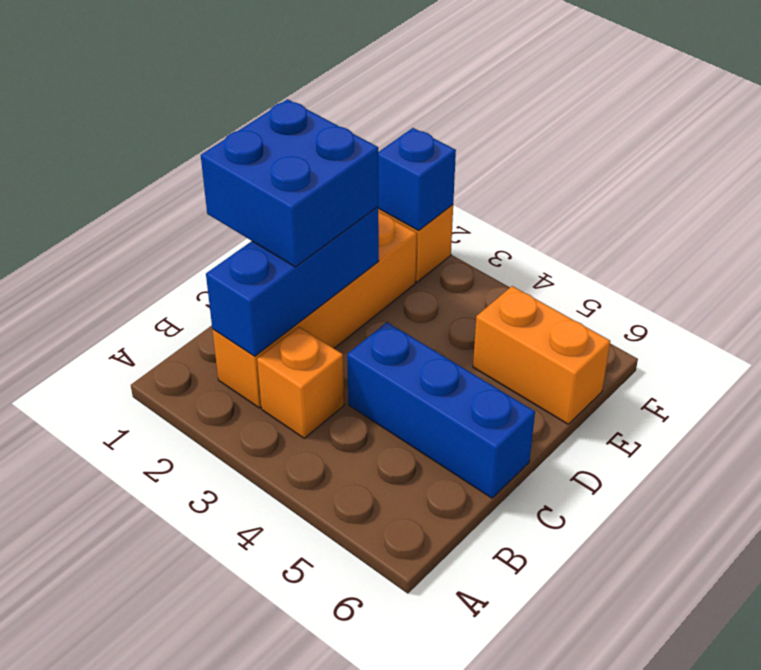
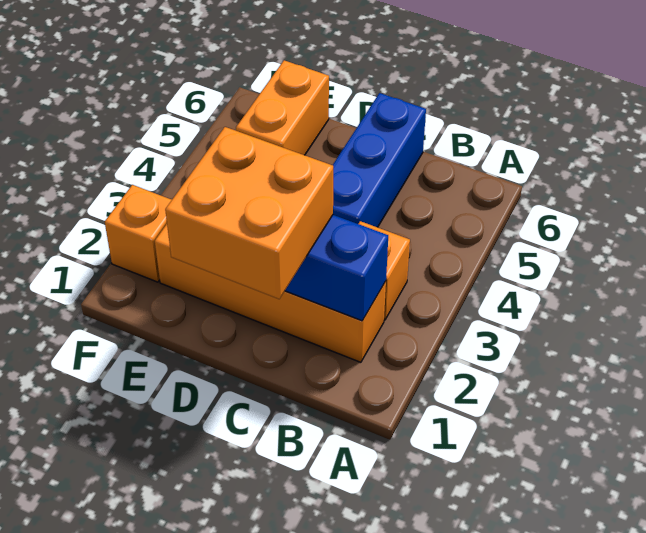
blue 2x2 brick [201,99,378,267] -> orange 2x2 brick [165,127,333,299]
blue 1x1 brick [378,128,456,231] -> none

